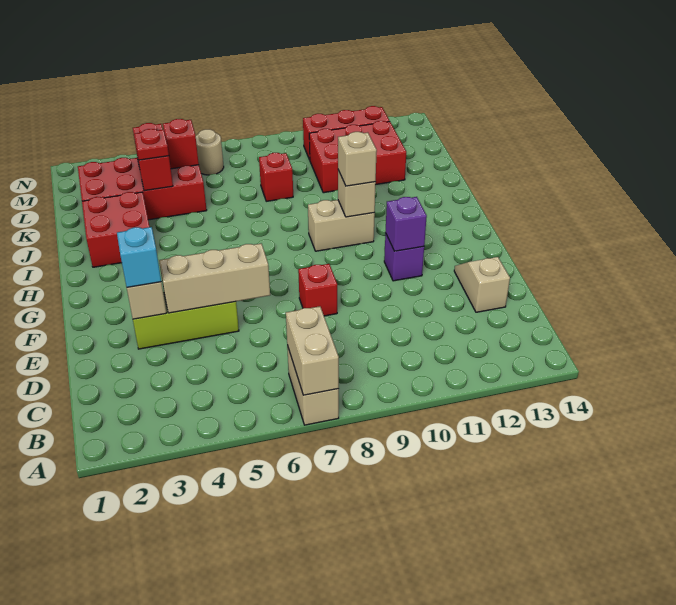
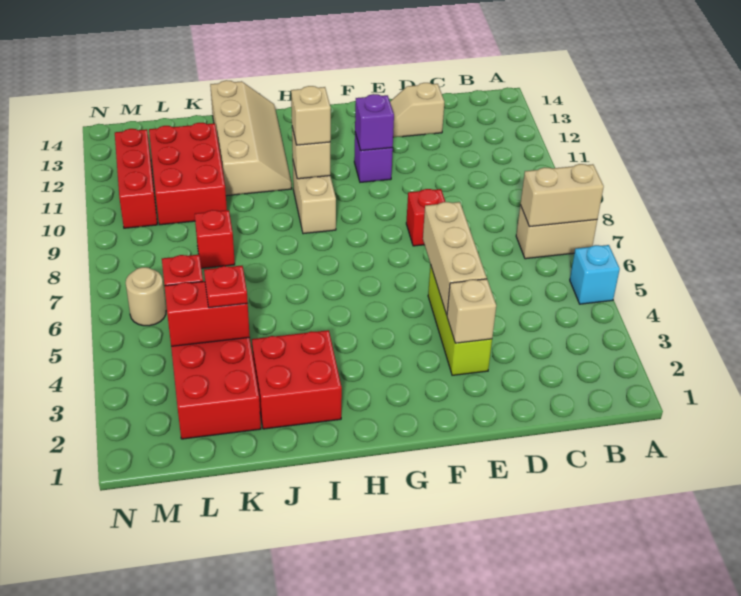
cyan 1x1 brick [117,227,161,287] -> cyan 1x1 brick moved to [570,245,620,304]
none -> tan 2x4 slope [210,80,292,196]

